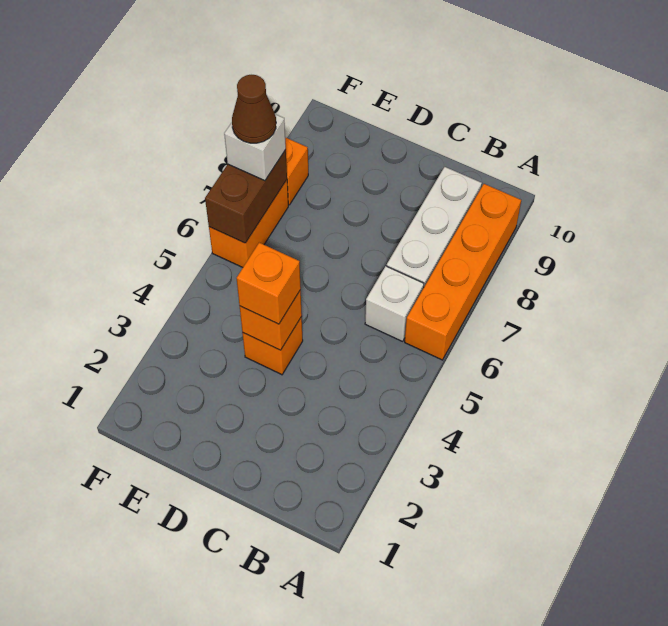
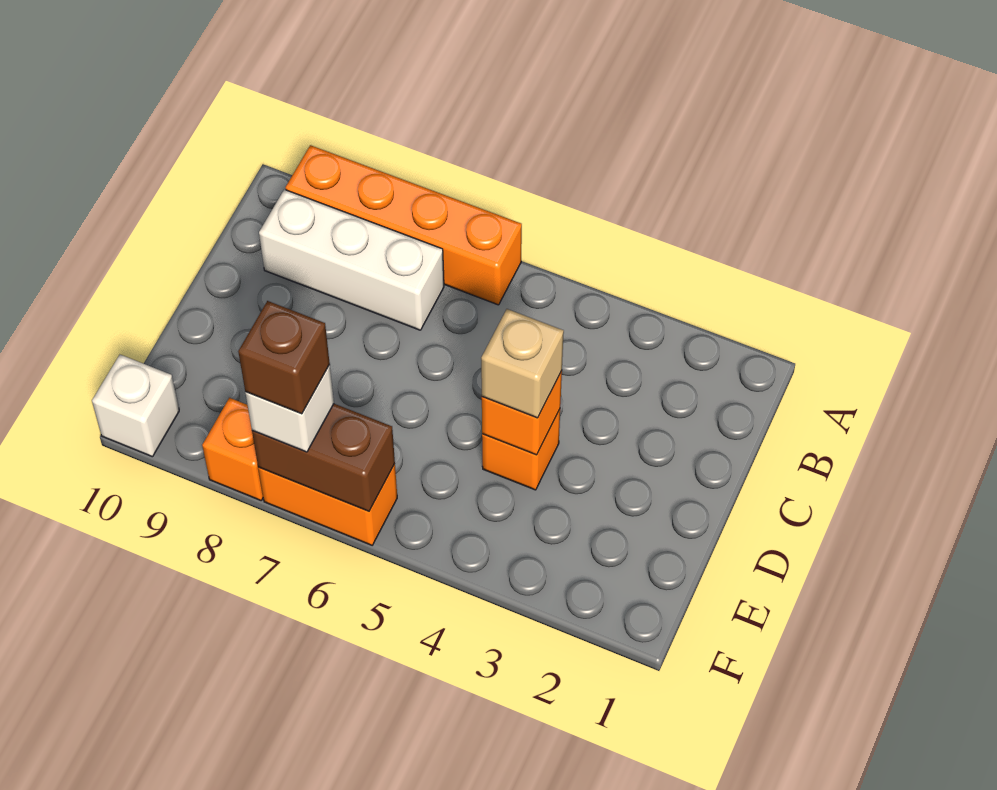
white 1x1 brick [365,266,424,341] -> white 1x1 brick moved to [92,355,179,457]
orange 1x1 brick [237,243,301,324] -> tan 1x1 brick [481,309,564,418]
brown 1x1 cone [232,75,276,143] -> brown 1x1 brick [238,301,330,414]

